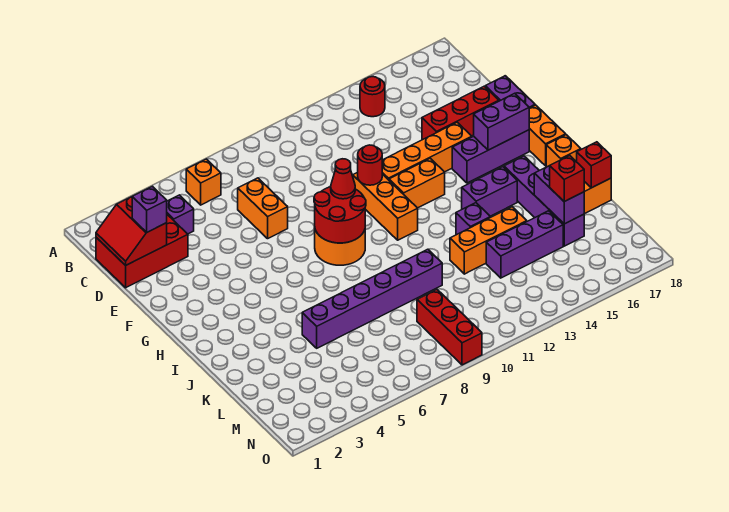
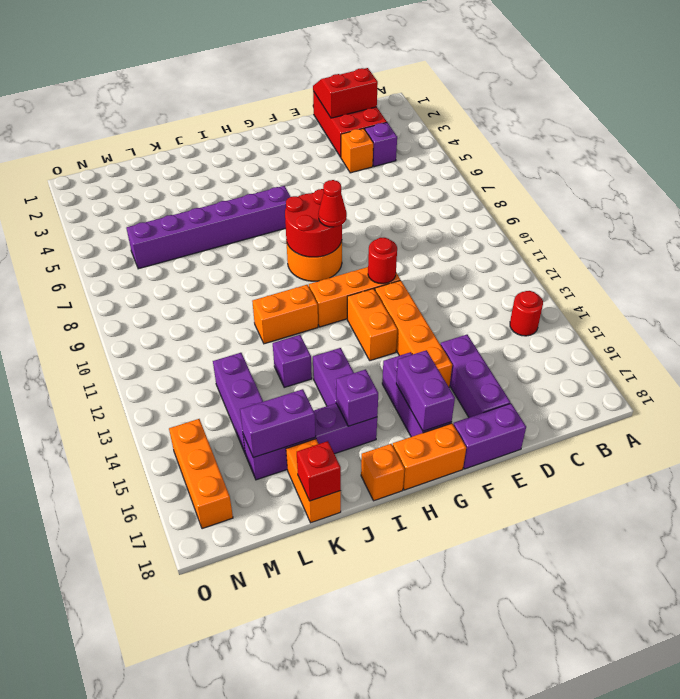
orange 1x1 brick [186,159,221,205] -> orange 1x1 brick moved to [341,128,373,173]
purple 1x1 brick [132,186,167,232] -> purple 1x1 brick moved to [336,369,378,426]
orange 1x2 brick [238,178,288,239] -> orange 1x2 brick moved to [252,285,318,344]
red 1x3 brick [422,86,499,140] -> purple 1x3 brick [440,335,511,417]
purple 1x6 brick [302,249,442,348] -> purple 1x6 brick turned to [127,186,291,269]
orange 1x3 brick [450,207,527,274] -> orange 1x3 brick moved to [169,419,233,529]
red 1x1 brick [550,156,584,202] -> none
red 1x3 brick [417,290,482,365] -> none

